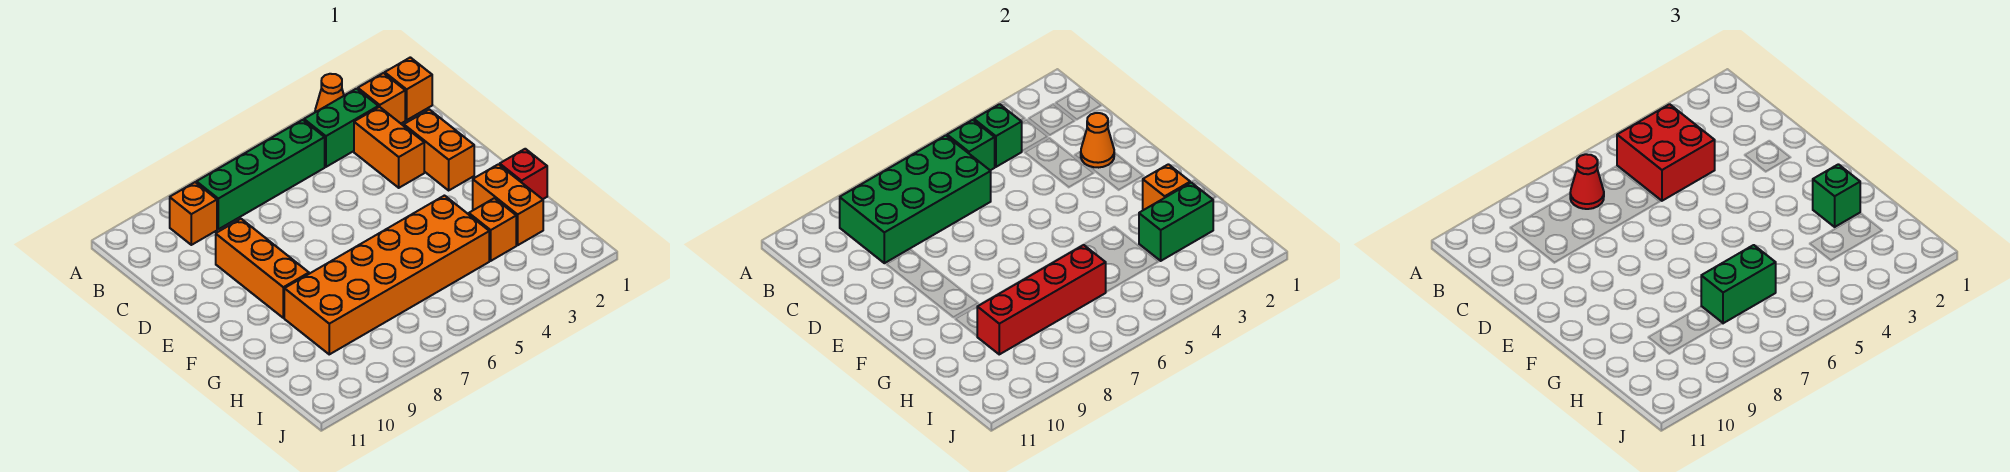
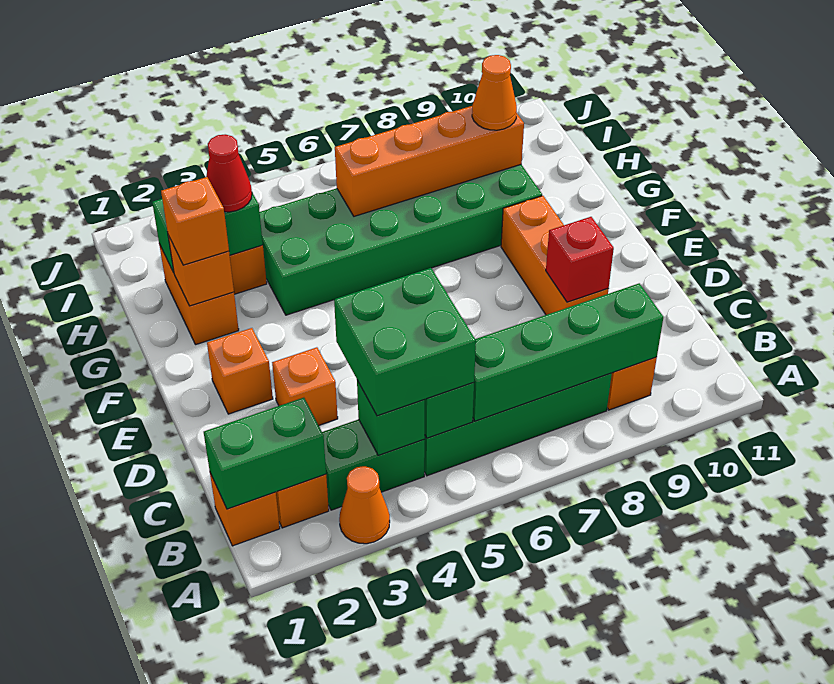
red 2x2 brick [1617,104,1715,201] -> green 2x2 brick [334,268,476,416]
green 2x4 brick [840,135,991,263] -> green 1x4 brick [473,283,663,421]
red 1x1 cone [1570,154,1604,209] -> red 1x1 cone moved to [206,134,252,212]
orange 1x2 brick [354,107,424,188] -> orange 1x1 brick [272,347,338,425]
orange 1x2 brick [404,110,474,190] -> orange 1x1 brick [207,328,273,414]
orange 1x1 cone [1081,113,1114,168] -> orange 1x1 cone moved to [472,55,517,130]
red 1x1 brick [500,149,547,199] -> red 1x1 brick moved to [546,217,614,302]
green 1x1 brick [1813,164,1860,227] -> orange 1x1 brick [161,177,229,265]
orange 2x6 brick [284,196,489,354] -> green 2x6 brick [260,165,542,315]
red 1x4 brick [977,245,1106,354] -> orange 1x4 brick [335,106,524,216]
green 1x2 brick [1701,245,1776,323] -> green 1x2 brick moved to [204,398,326,509]

